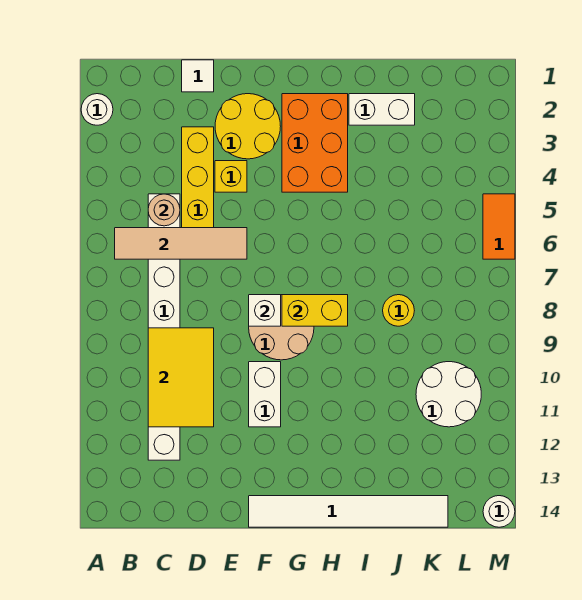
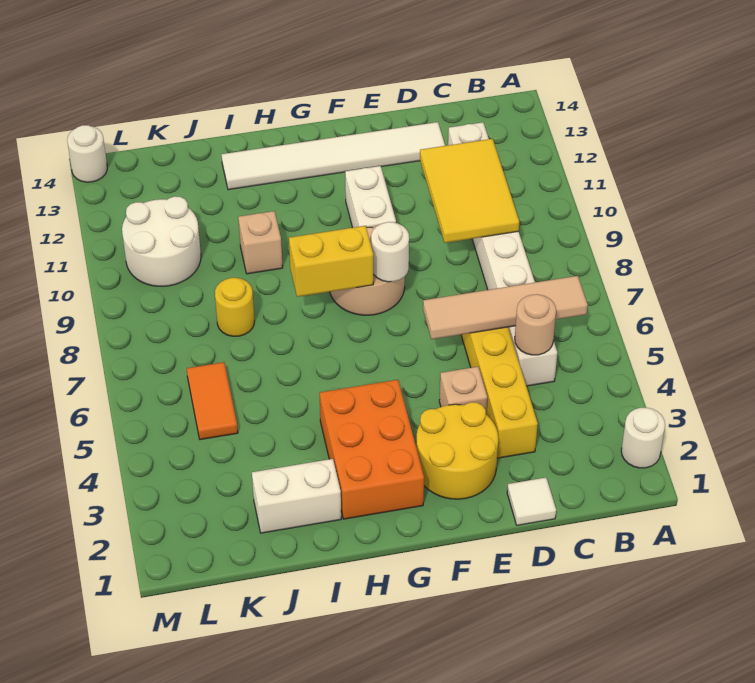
yellow 1x1 brick [215,161,247,192] -> tan 1x1 brick [439,367,487,412]
white 1x1 brick [249,295,281,326] -> white 1x1 round brick [371,222,409,282]
white 1x6 tile [249,496,448,527] -> white 1x6 tile moved to [221,122,445,190]
none -> tan 1x1 brick [238,211,283,274]
orange 1x2 tile [483,194,515,259] -> orange 1x2 tile moved to [187,362,238,440]

